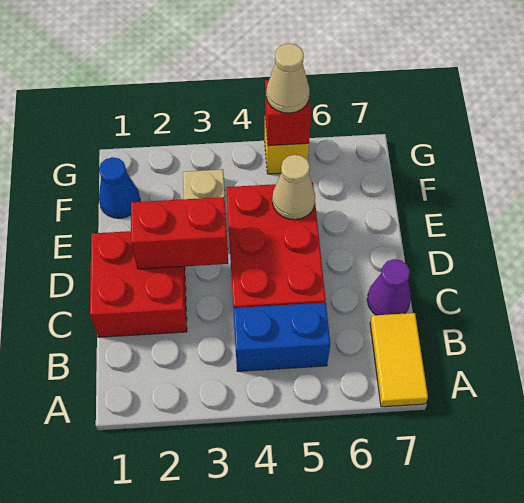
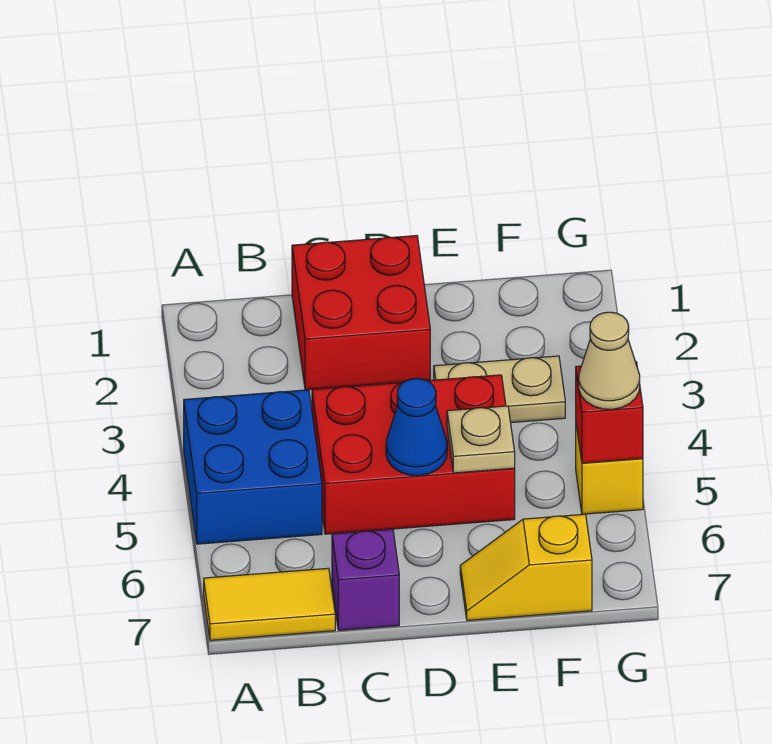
blue 1x2 brick [233,303,330,371] -> blue 2x2 brick [184,390,322,544]
purple 1x1 cone [367,259,411,315] -> purple 1x1 brick [332,529,399,630]
red 1x2 brick [131,197,228,269] -> none
tan 1x1 cone [272,155,315,220] -> tan 1x1 plate [447,406,515,473]
none -> yellow 1x2 slope [460,514,592,620]
blue 1x1 cone [99,157,140,218] -> blue 1x1 cone moved to [386,378,447,476]

